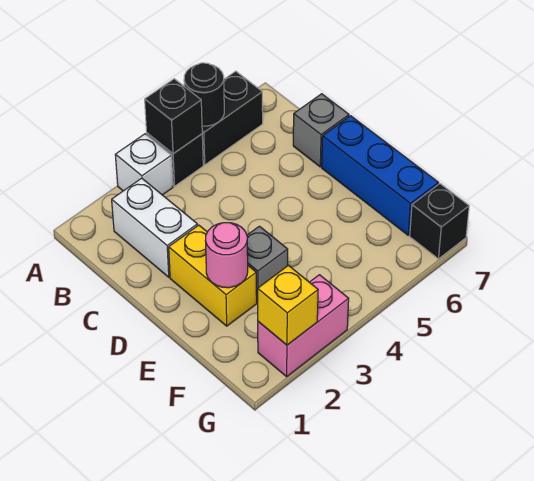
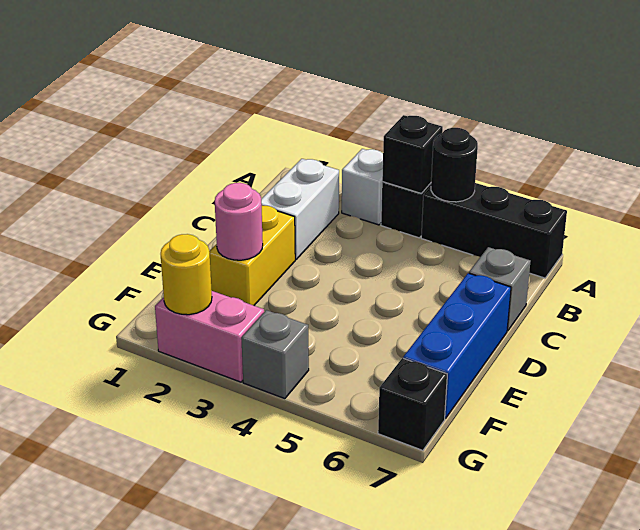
black 1x2 brick [202,71,263,165] -> black 1x3 brick [421,183,567,278]
grey 1x1 brick [247,226,288,302] -> grey 1x1 brick moved to [241,310,309,399]
yellow 1x1 brick [258,265,318,345] -> yellow 1x1 round brick [161,234,212,315]

